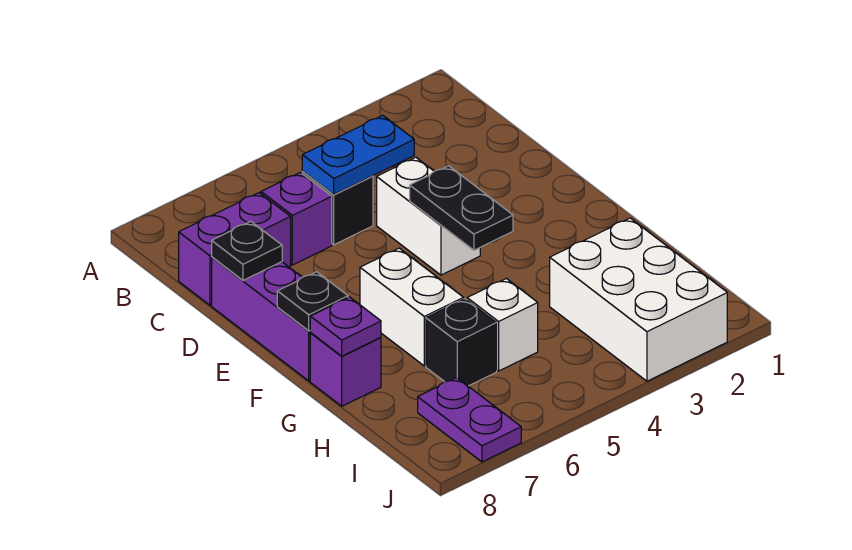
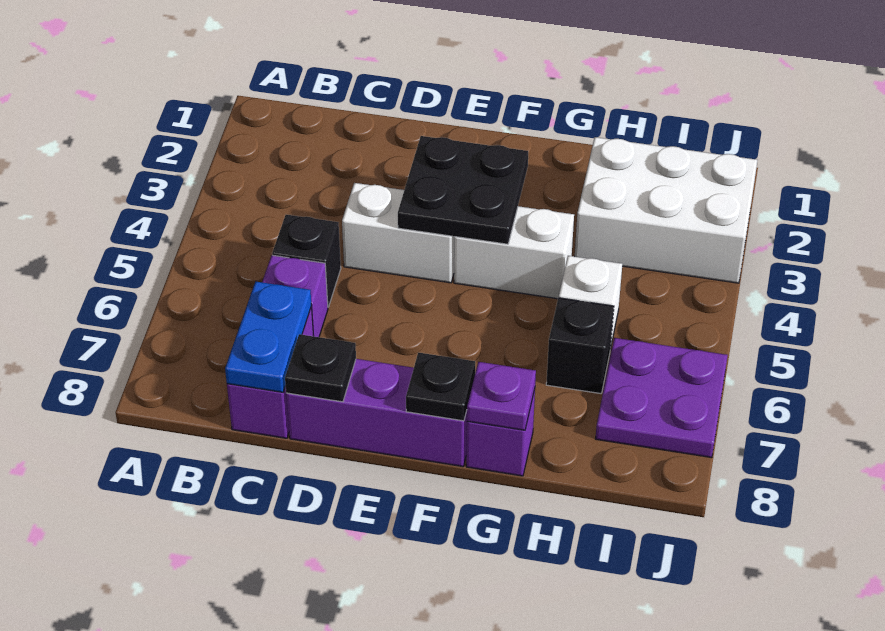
blue 1x2 plate [302,115,414,195] -> blue 1x2 plate moved to [225,282,311,392]
black 1x2 plate [410,166,513,250] -> black 2x2 plate [398,136,528,244]
white 1x2 brick [360,248,464,366] -> white 1x2 brick moved to [454,206,574,299]
purple 1x2 plate [418,378,521,462] -> purple 2x2 plate [595,338,728,458]

